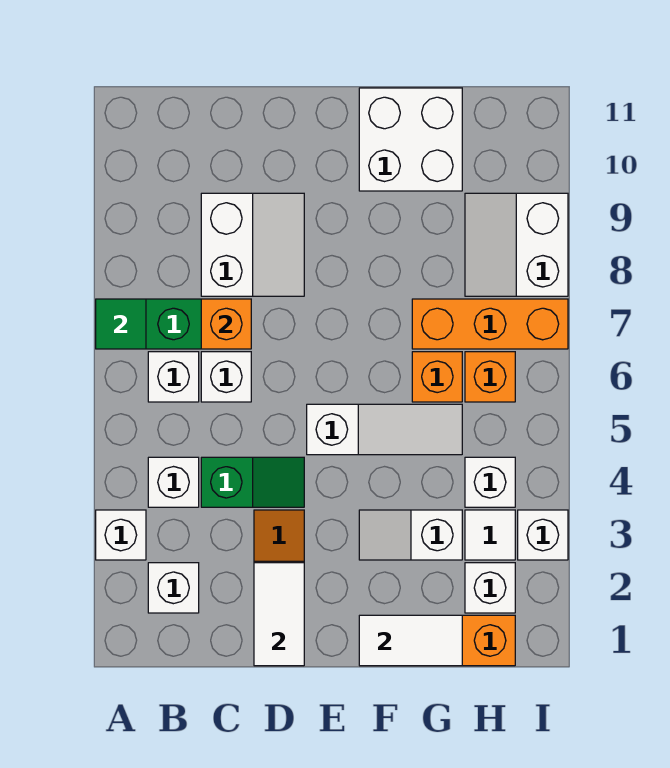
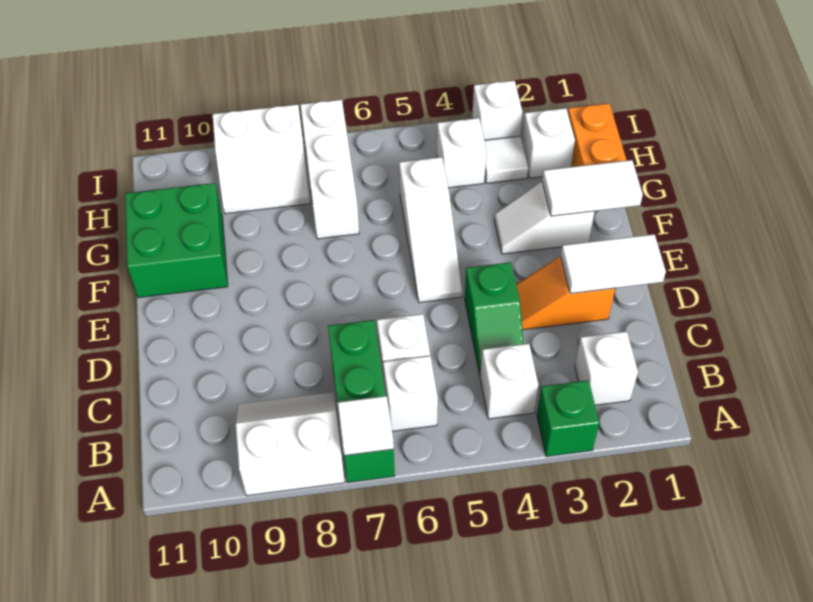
white 1x1 brick [96,510,146,560] -> green 1x1 brick [537,380,599,457]
green 1x1 tile [96,299,146,349] -> white 1x1 tile [338,396,394,456]
green 1x2 slope [201,457,304,507] -> green 1x2 slope turned to [465,262,524,375]
orange 1x1 brick [201,299,251,349] -> none
white 2x2 slope [201,193,304,296] -> white 2x2 slope moved to [236,392,345,496]
white 1x3 slope [307,404,462,455] -> white 1x3 slope turned to [399,157,462,303]
white 1x2 tile [359,615,462,666] -> white 1x2 tile turned to [542,160,643,216]
white 1x2 slope [359,510,462,560] -> white 1x2 slope turned to [494,182,594,254]
white 2x2 brick [359,88,462,191] -> green 2x2 brick [126,183,228,298]
orange 1x1 brick [412,352,462,402] -> none
orange 1x3 brick [412,299,568,349] -> white 1x3 brick [300,100,359,239]
orange 1x1 brick [465,352,515,402] -> none

